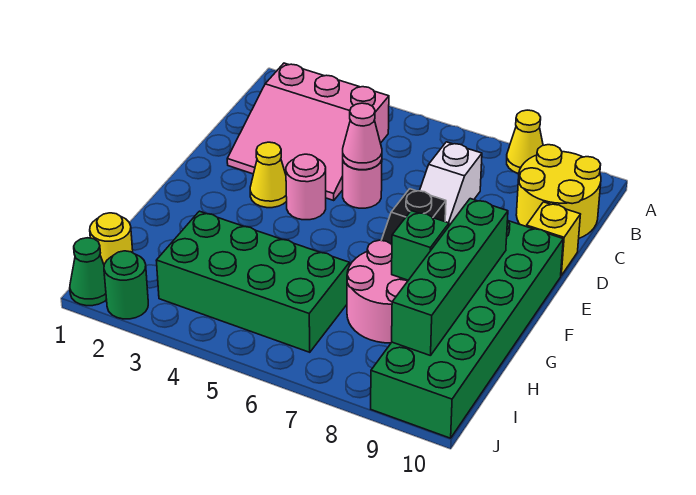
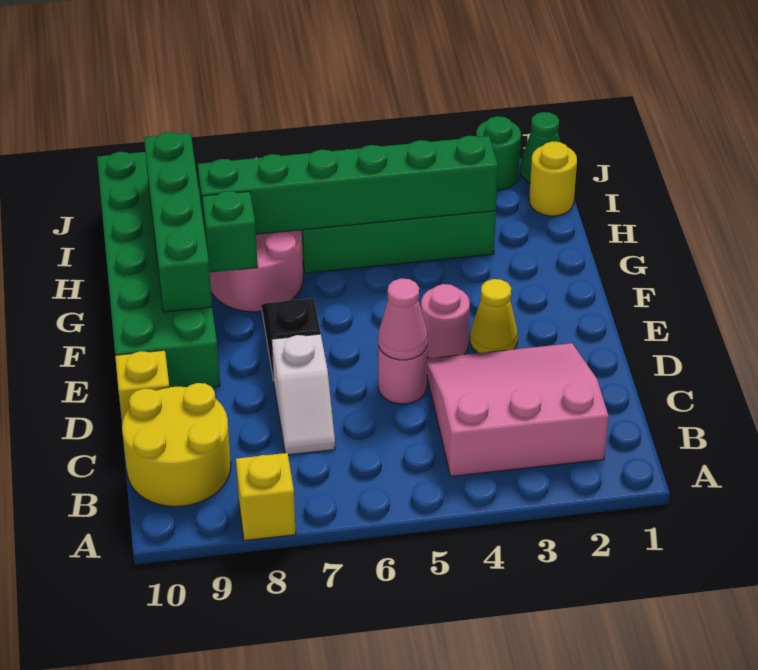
yellow 1x1 cone [507,110,543,174] -> yellow 1x1 brick [236,453,296,541]
white 1x2 slope [420,142,482,226] -> white 1x2 slope turned to [272,334,335,455]
none -> green 1x6 brick [198,136,498,234]

